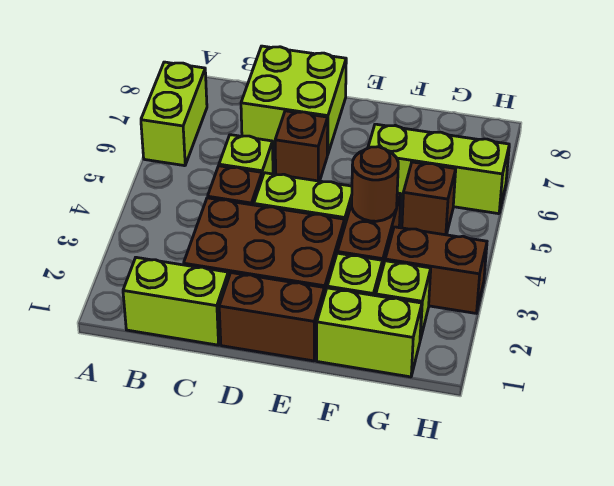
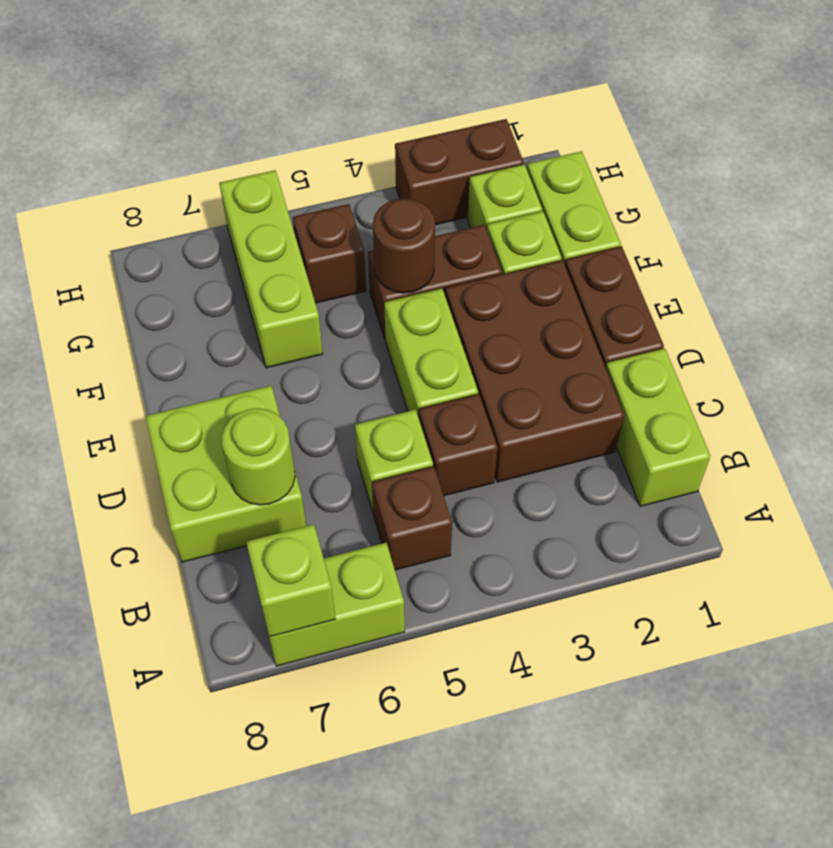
none -> lime 1x1 brick [246,524,335,637]
none -> lime 1x1 round brick [222,408,295,505]
brown 1x1 brick [275,111,328,181] -> brown 1x1 brick moved to [372,466,452,570]
brown 1x2 brick [385,227,487,313] -> brown 1x2 brick turned to [395,119,524,225]

